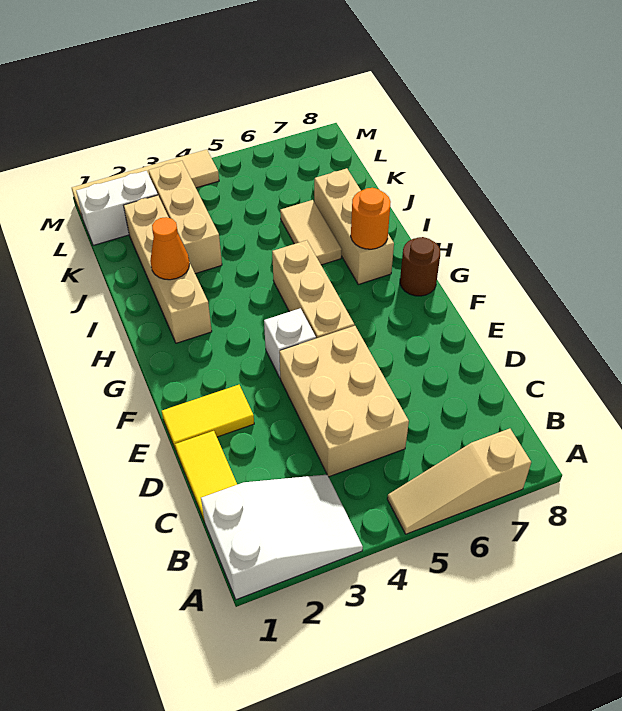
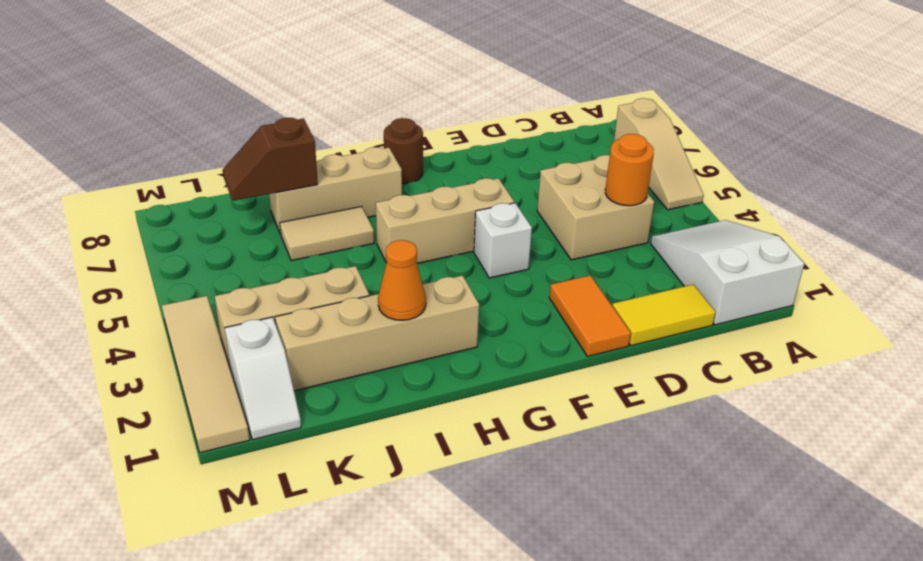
tan 2x3 brick [279,326,409,477] -> tan 2x2 brick [537,155,654,260]
yellow 1x2 tile [162,385,254,450] -> orange 1x2 tile [549,275,631,356]
orange 1x1 round brick [351,188,391,249] -> orange 1x1 round brick moved to [605,134,654,206]
none -> brown 1x2 slope [223,118,318,201]
white 1x2 brick [76,171,158,246] -> white 1x2 slope [225,317,301,440]

